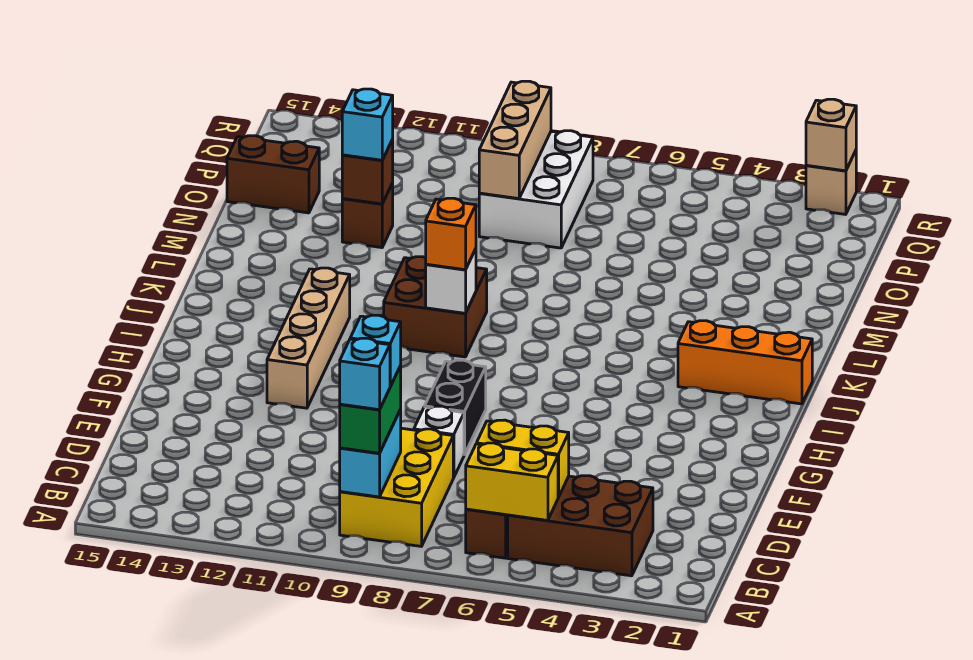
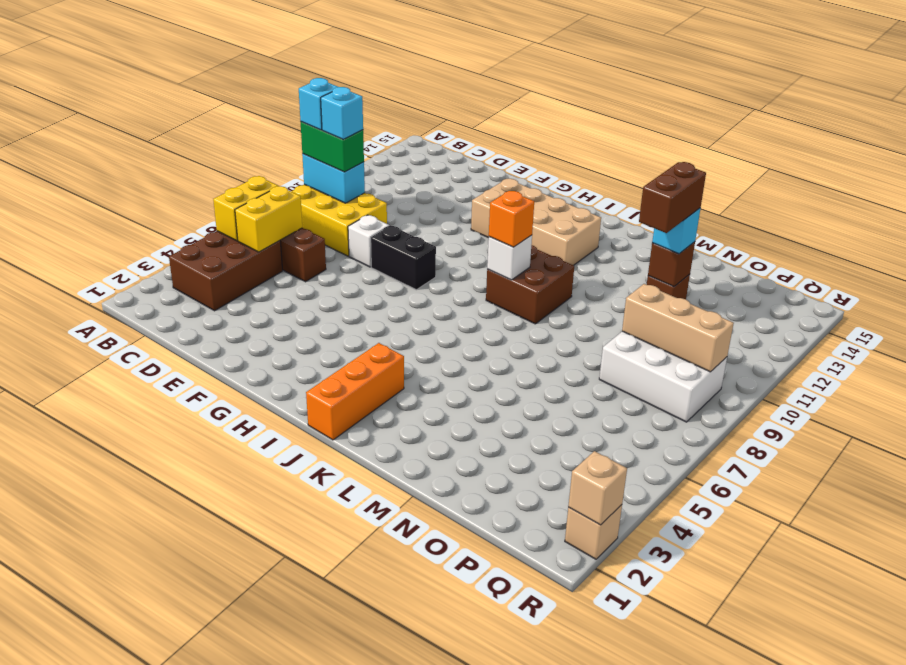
tan 1x4 brick [267,268,350,408] -> tan 2x4 brick [471,179,601,265]
brown 1x2 brick [227,136,319,213] -> brown 1x2 brick moved to [639,162,706,233]

